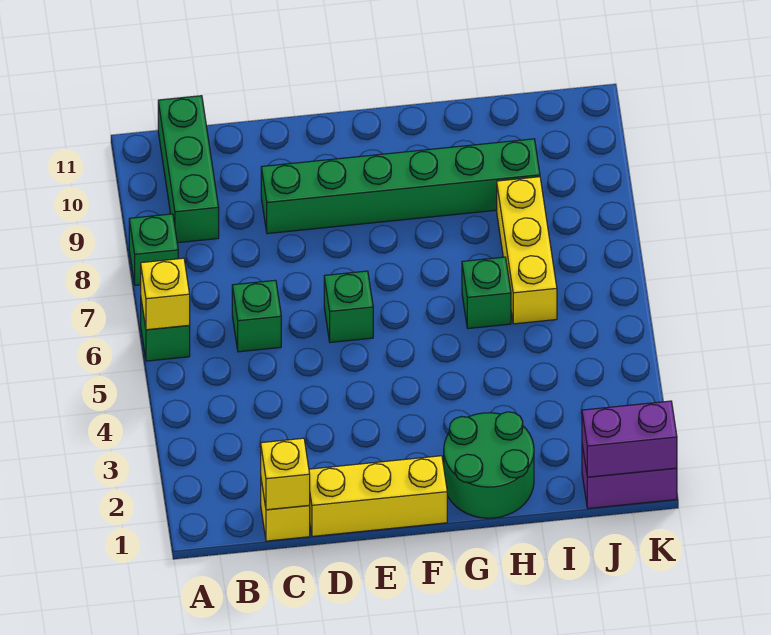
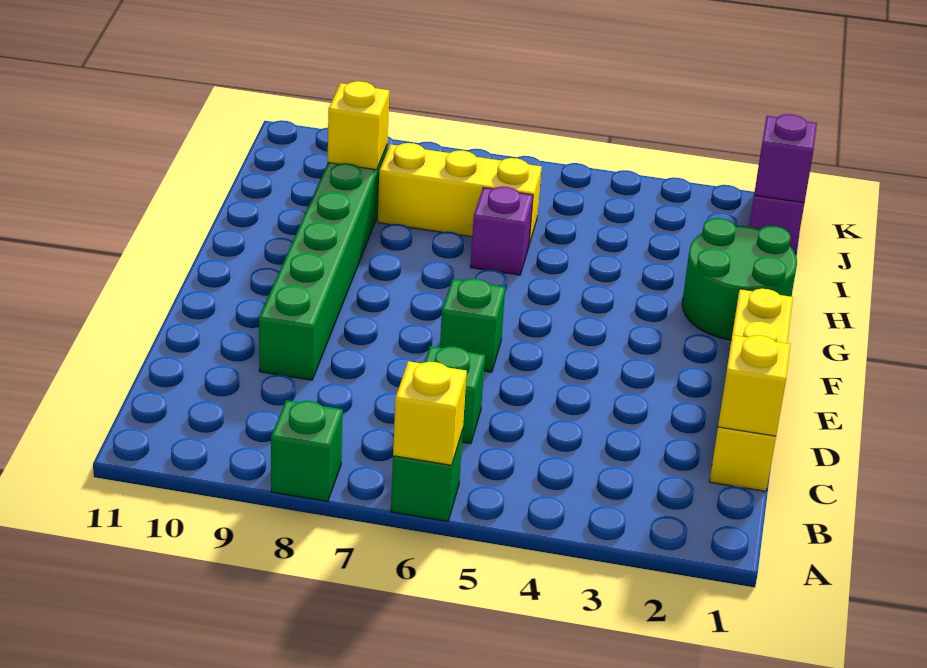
green 1x3 brick [158,96,219,243] -> none
green 1x1 brick [462,257,511,328] -> purple 1x1 brick [470,186,533,275]
none -> yellow 1x1 brick [328,81,389,170]
purple 1x2 brick [582,401,677,477] -> purple 1x1 brick [754,114,817,203]

